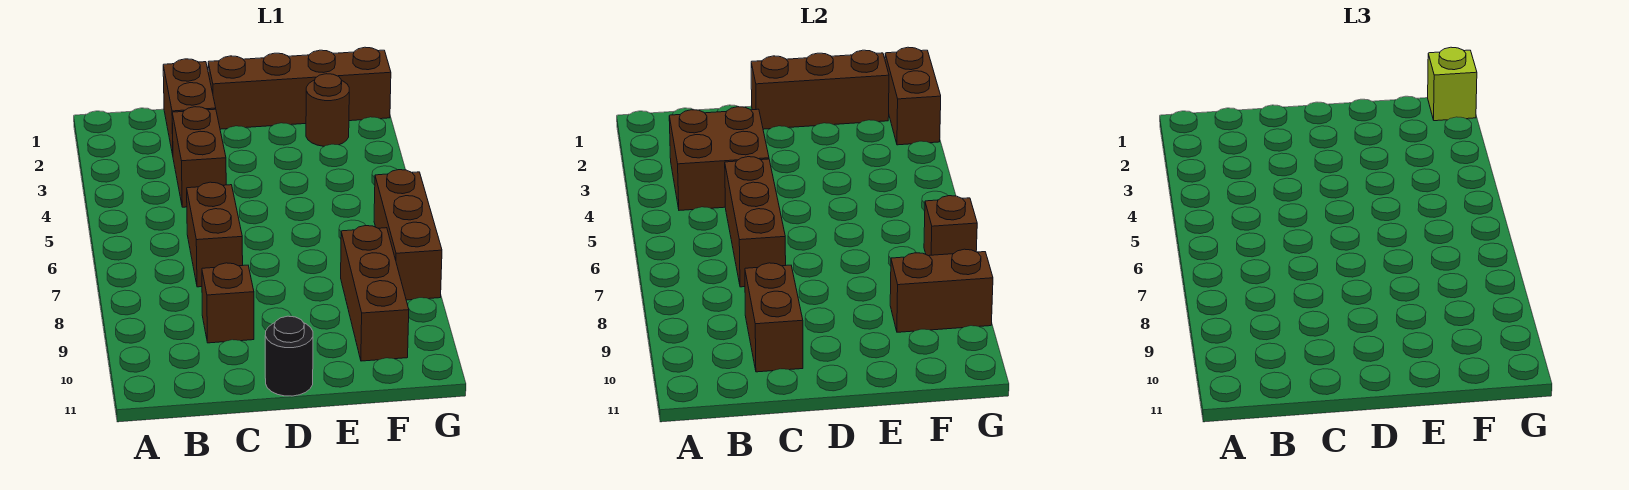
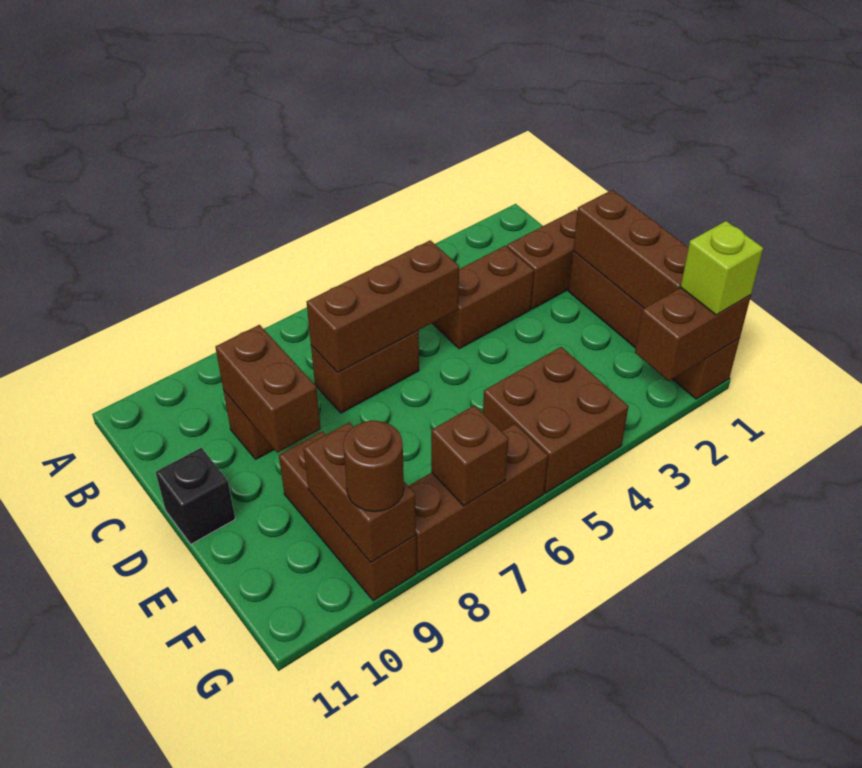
brown 2x2 brick [669,107,769,210] -> brown 2x2 brick moved to [483,347,628,493]
brown 1x2 brick [745,263,803,372] -> brown 1x2 brick turned to [215,325,321,453]
black 1x1 round brick [265,316,313,396] -> black 1x1 brick [156,448,235,544]
brown 1x1 round brick [306,74,349,146] -> brown 1x1 round brick moved to [343,420,404,512]
brown 1x3 brick [341,226,409,361] -> brown 1x3 brick turned to [279,432,416,601]

